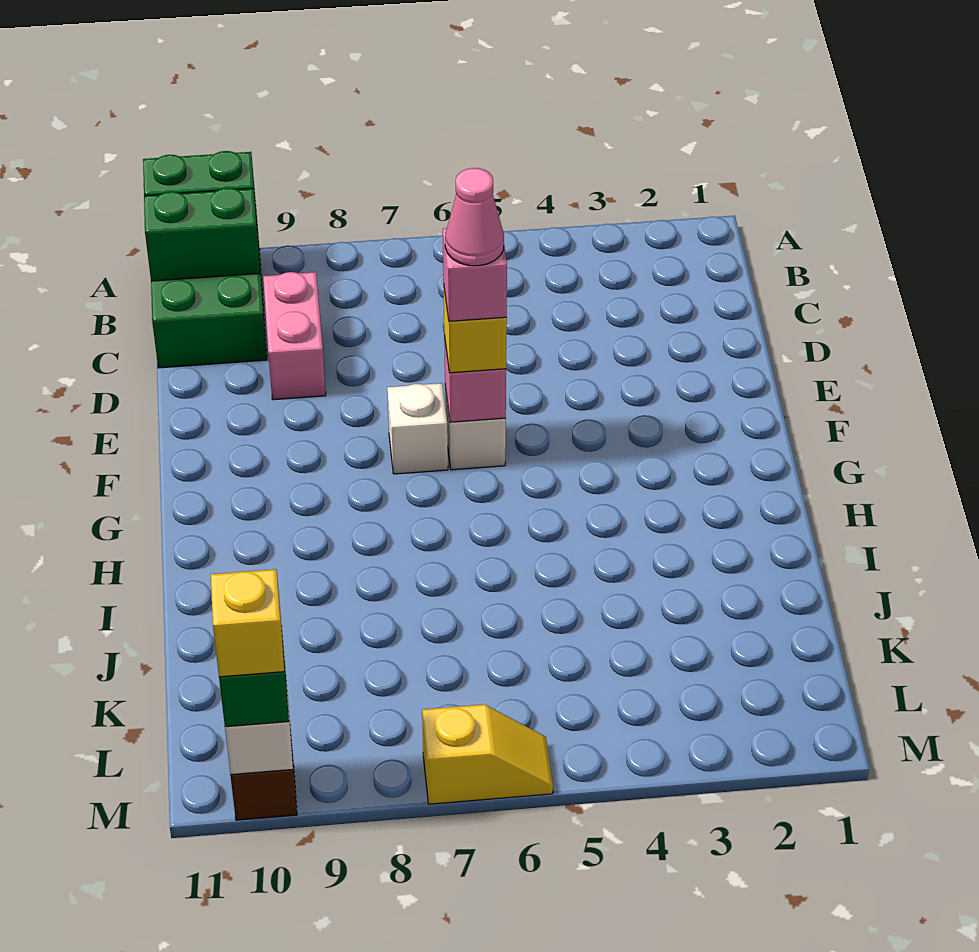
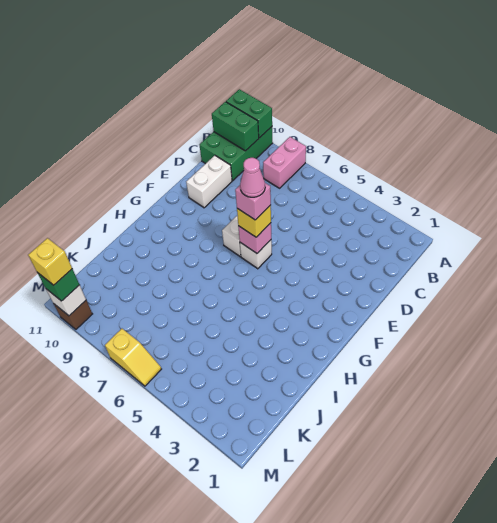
pink 1x2 brick [263,272,326,400] -> pink 1x2 brick moved to [263,137,306,188]
none -> white 1x2 brick [186,156,232,208]

